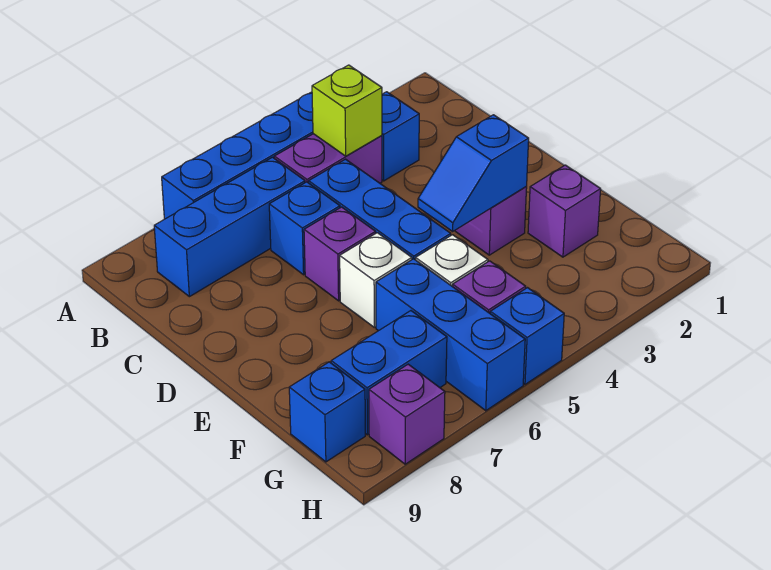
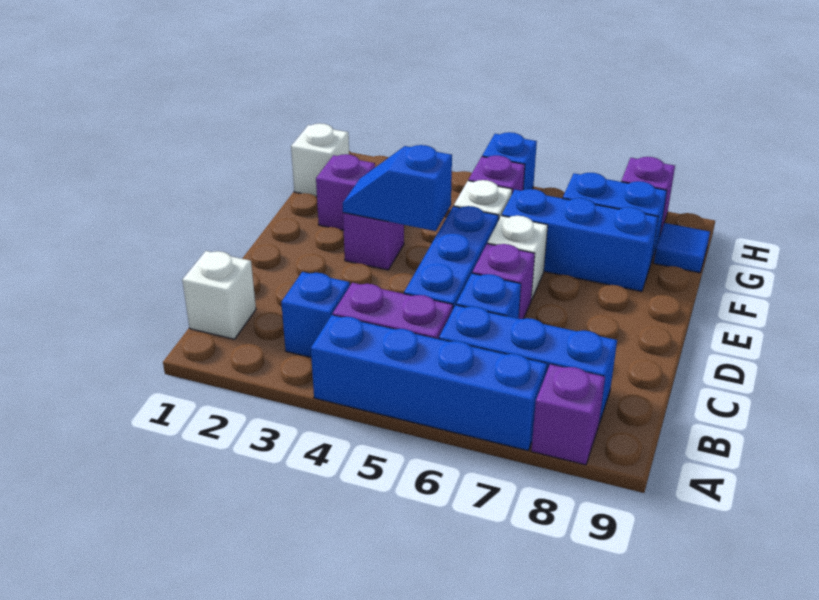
none -> purple 1x1 brick [531,364,605,465]
none -> white 1x1 brick [182,251,256,339]
lime 1x1 brick [312,65,382,156] -> none
blue 1x2 slope [418,115,529,231] -> blue 1x2 slope turned to [342,145,452,231]
blue 1x3 brick [376,259,525,411] -> blue 1x3 brick turned to [502,189,658,291]
none -> white 1x1 brick [291,123,349,197]
blue 1x1 brick [289,362,365,462] -> blue 1x1 tile [654,223,710,273]

